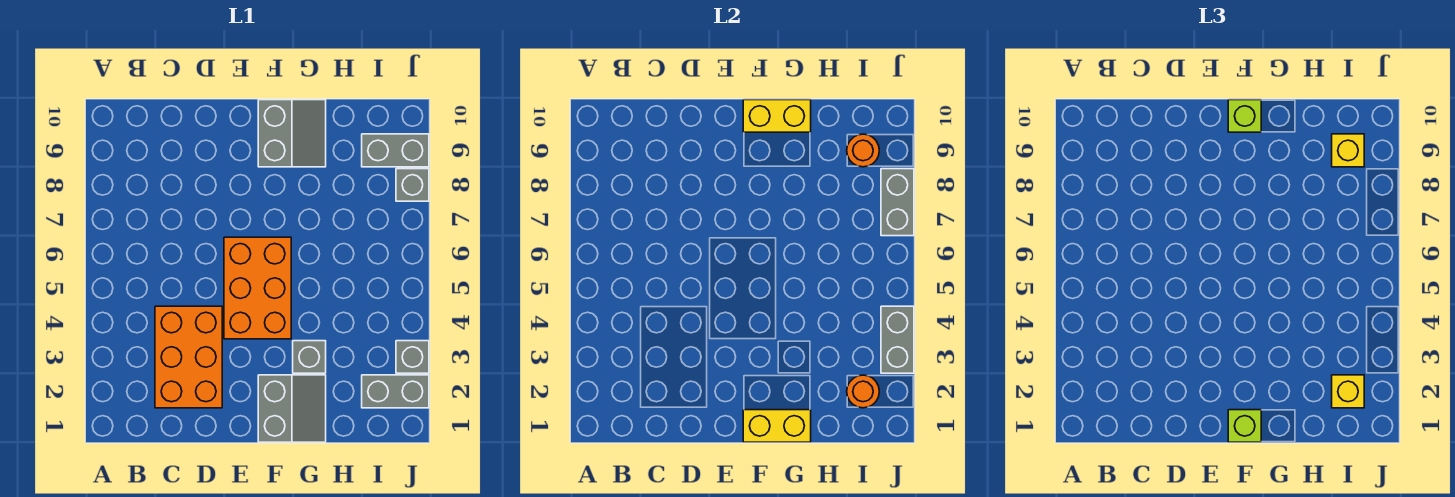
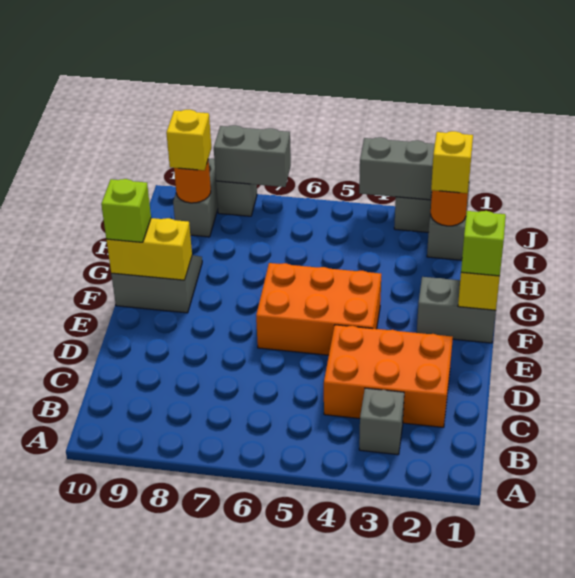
yellow 1x2 brick [743,100,811,132] -> yellow 1x2 brick turned to [106,218,192,280]
grey 1x1 brick [293,341,326,373] -> grey 1x1 brick moved to [359,388,404,455]

